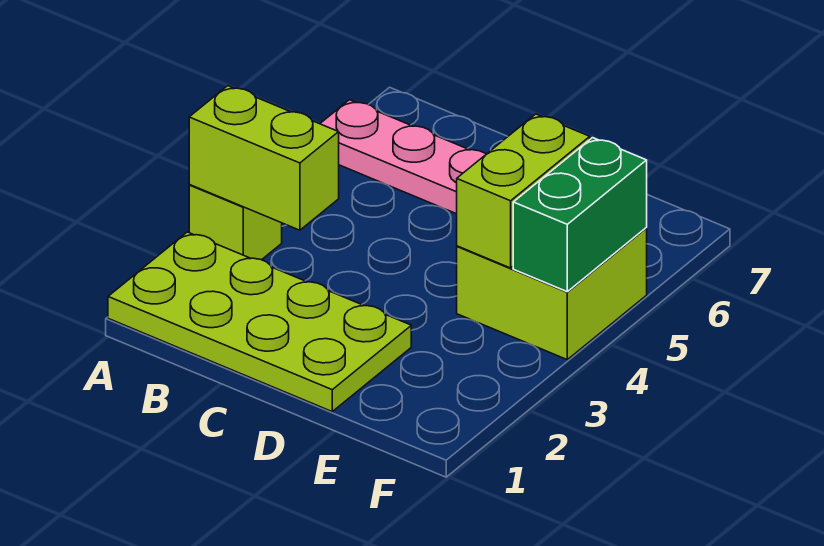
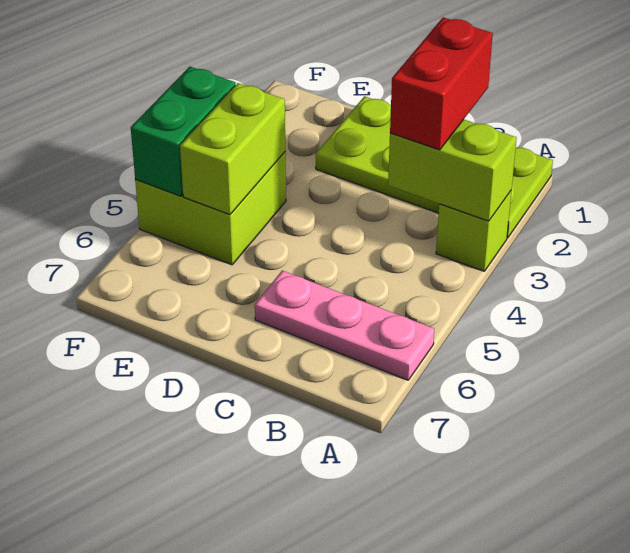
none -> red 1x2 brick [390,17,493,150]

